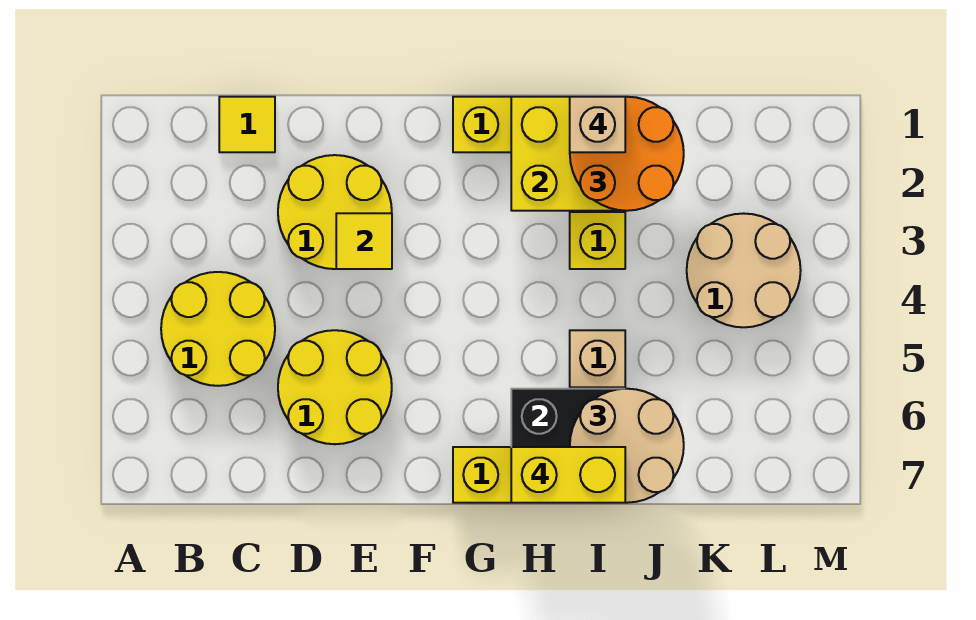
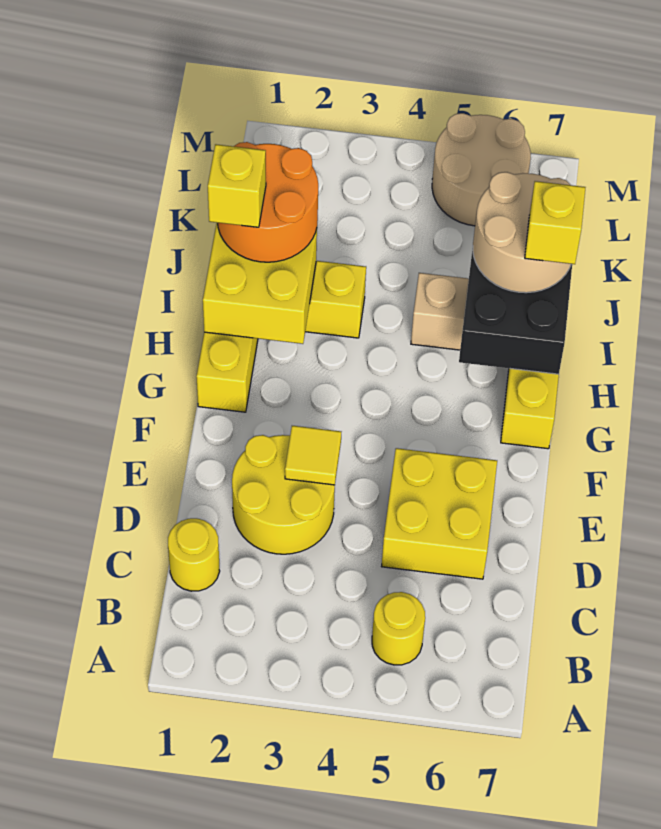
yellow 2x2 round brick [161,272,275,386] -> yellow 1x1 round brick [372,592,425,665]
yellow 1x1 tile [219,97,275,152] -> yellow 1x1 round brick [168,518,220,591]
yellow 2x2 round brick [278,330,392,444] -> yellow 2x2 brick [382,448,497,579]
yellow 1x2 brick [511,447,625,503] -> yellow 1x1 brick [525,181,586,264]
tan 1x1 brick [570,97,625,152] -> yellow 1x1 brick [208,144,266,227]
tan 2x2 round brick [687,213,801,327] -> tan 2x2 round brick moved to [432,113,531,226]

